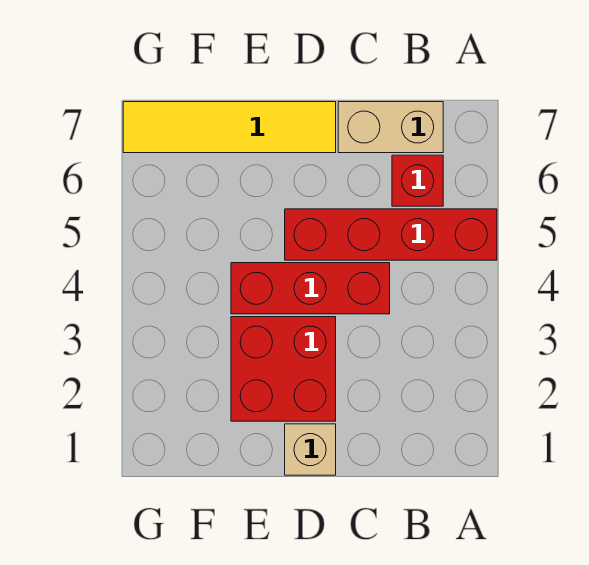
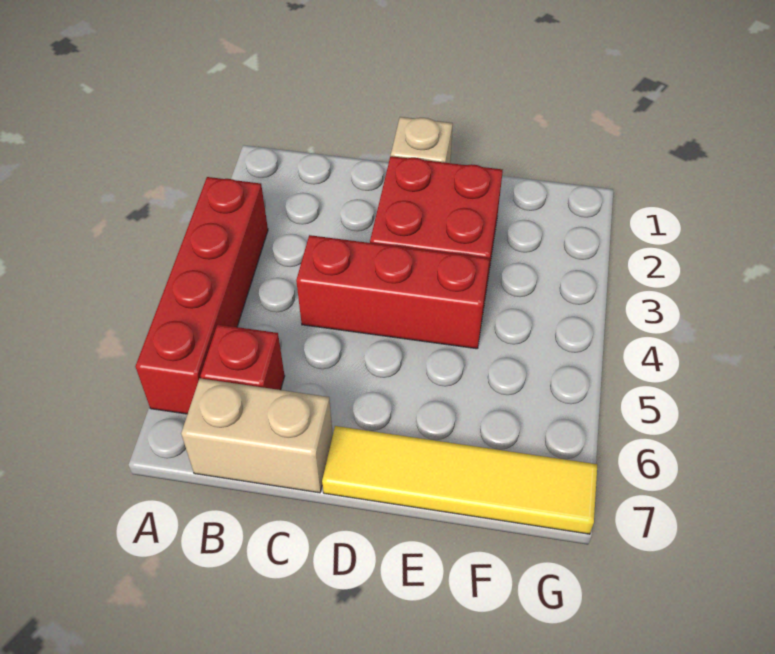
red 1x4 brick [285,209,497,260] -> red 1x4 brick turned to [135,177,268,414]

